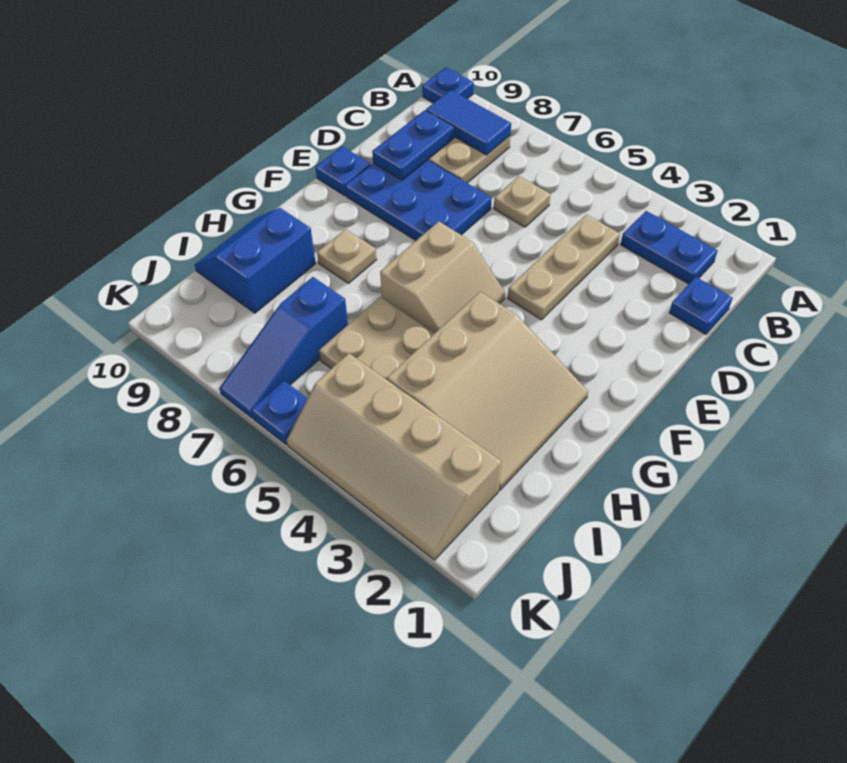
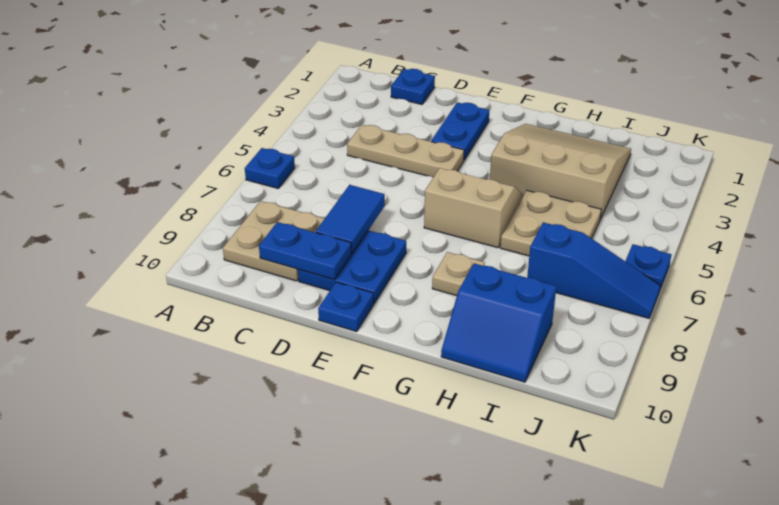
blue 1x1 plate [422,68,474,103] -> blue 1x1 plate moved to [245,148,295,188]
blue 1x2 plate [621,211,718,284] -> blue 1x2 plate moved to [431,102,489,160]
blue 1x2 tile [426,90,511,155] -> blue 1x2 tile moved to [316,185,385,253]
tan 1x1 plate [494,176,551,227] -> none
blue 2x3 plate [345,160,492,241] -> blue 2x2 plate [298,230,406,303]
tan 2x4 slope [287,353,501,560] -> none

